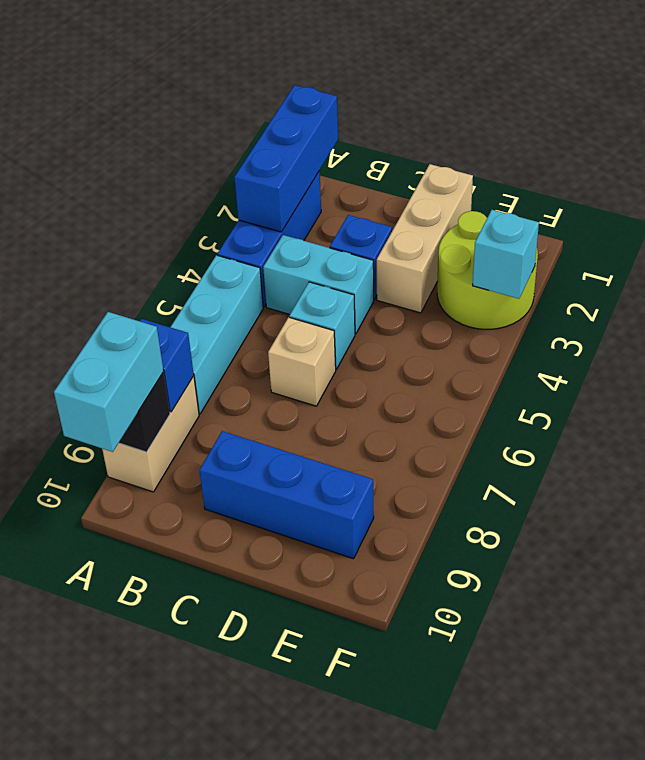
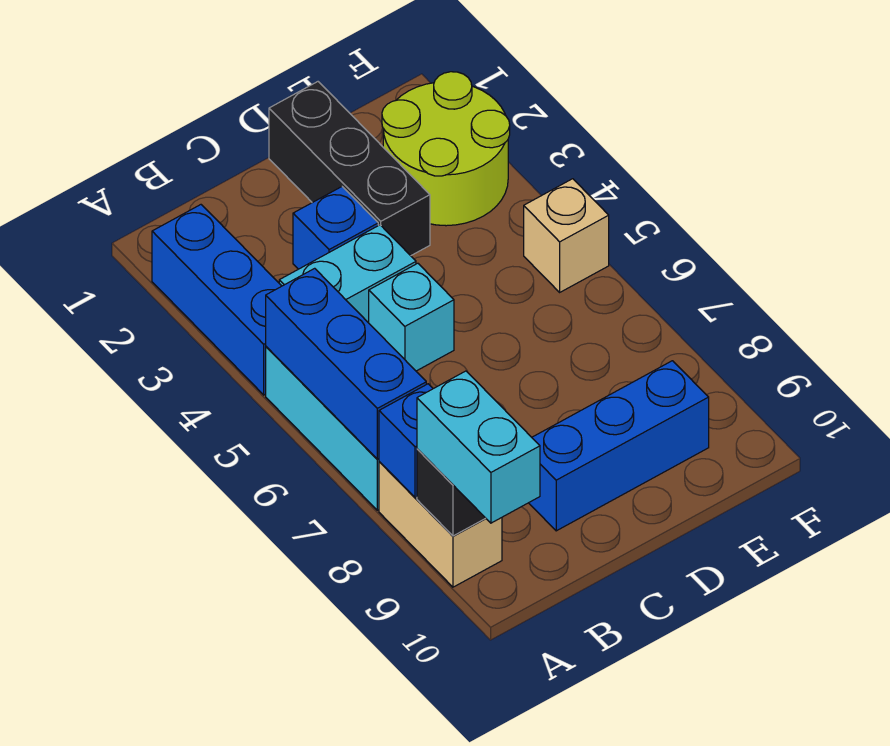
blue 1x3 brick [234,85,338,232] -> blue 1x3 brick moved to [266,268,426,459]
tan 1x1 brick [268,317,336,406] -> tan 1x1 brick moved to [524,179,609,292]
tan 1x3 brick [377,164,473,313] -> black 1x3 brick [269,82,430,256]
cyan 1x1 brick [473,210,539,299] -> none

